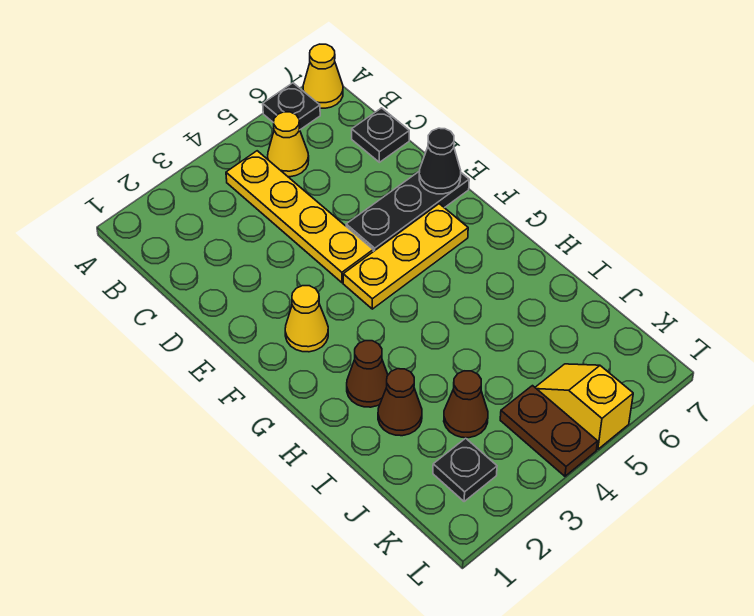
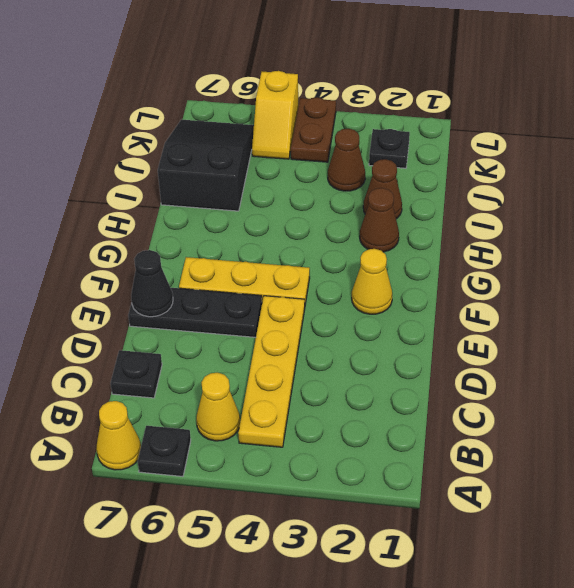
none -> black 2x3 slope [158,120,254,211]

